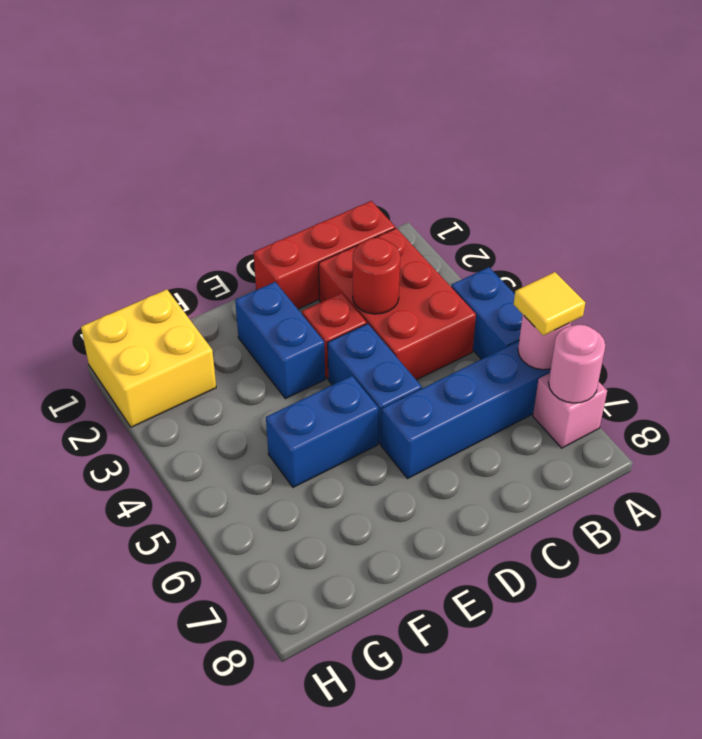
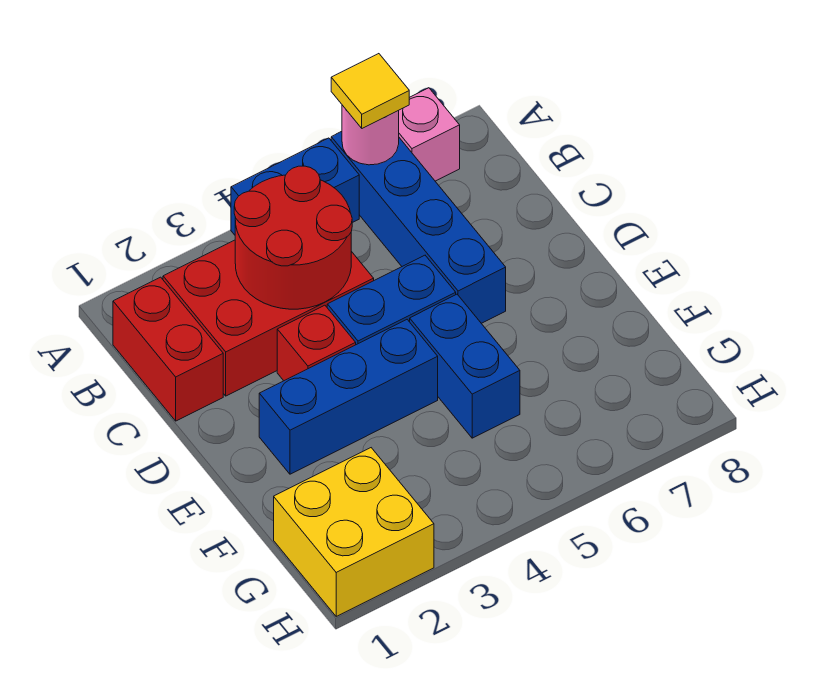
pink 1x1 round brick [548,325,605,403] -> none
red 1x3 brick [254,201,395,309] -> red 1x2 brick [113,277,223,421]
red 1x1 round brick [353,238,400,314] -> red 2x2 round brick [234,166,352,309]
blue 1x2 brick [235,282,325,399] -> blue 1x3 brick [259,320,438,474]

